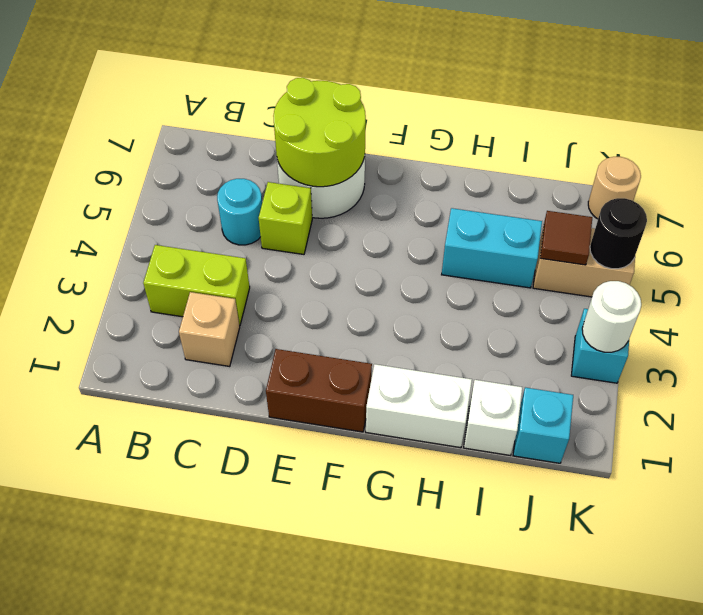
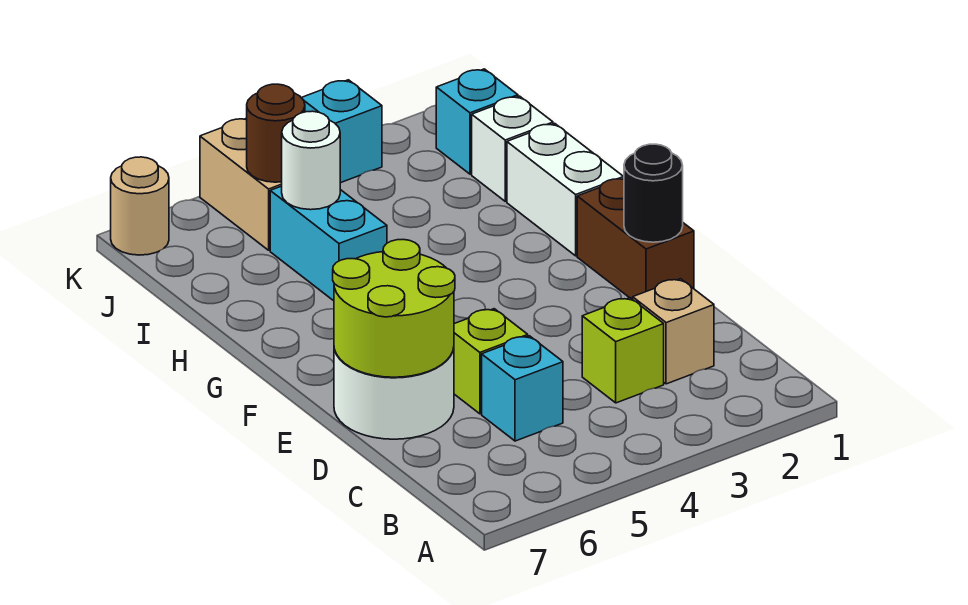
lime 1x2 brick [143,245,250,325] -> lime 1x1 brick [582,298,664,403]
cyan 1x1 round brick [217,179,262,245] -> cyan 1x1 brick [482,336,563,441]
brown 1x1 tile [540,211,592,265] -> brown 1x1 round brick [247,84,305,182]
white 1x1 round brick [582,281,641,352] -> white 1x1 round brick moved to [282,111,340,210]
black 1x1 round brick [590,198,647,269] -> black 1x1 round brick moved to [624,144,683,242]

